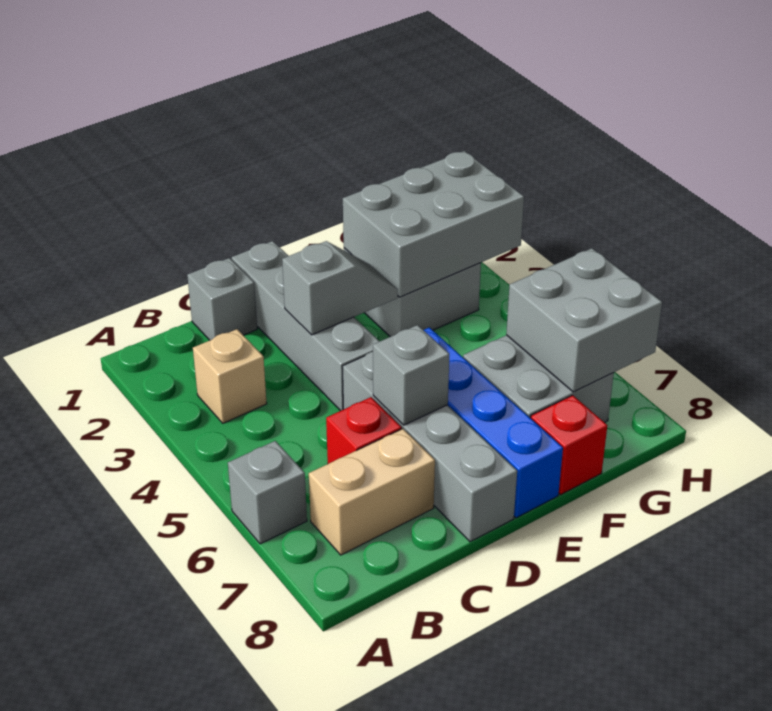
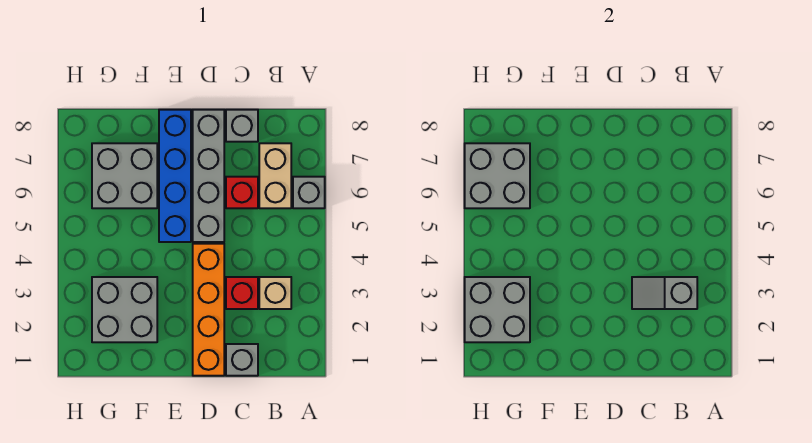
tan 1x2 brick [309,429,435,555] -> tan 1x2 brick turned to [259,143,291,208]
grey 1x4 brick [232,241,380,411] -> orange 1x4 brick [193,244,224,376]
grey 1x2 slope [282,241,398,335] -> grey 1x2 slope moved to [632,277,697,309]
grey 1x1 brick [373,325,449,425] -> grey 1x1 brick moved to [226,110,258,142]
grey 2x3 brick [343,151,524,297] -> grey 2x2 brick [465,277,530,342]
red 1x1 brick [531,395,607,495] -> red 1x1 brick moved to [226,277,258,309]

